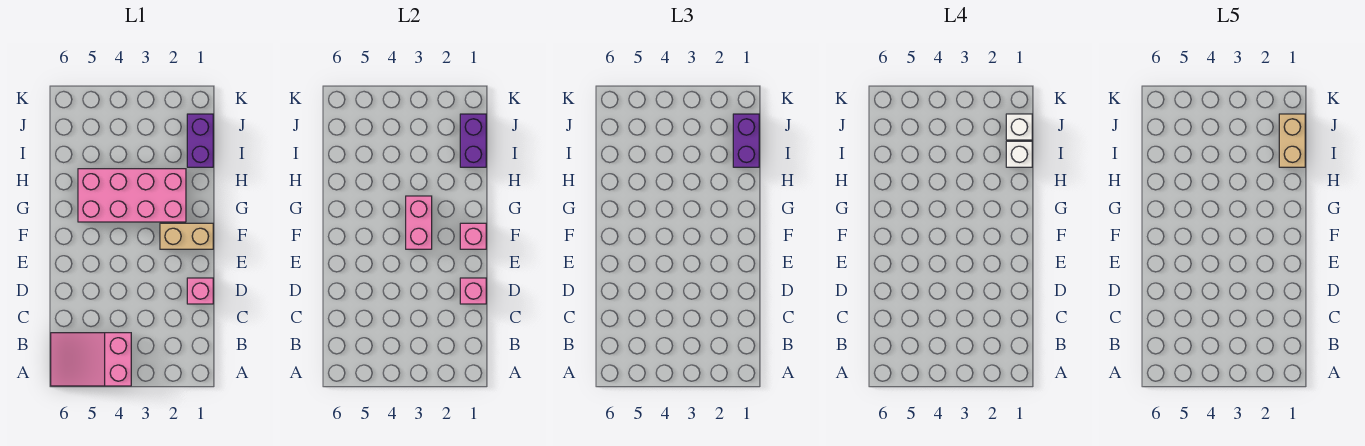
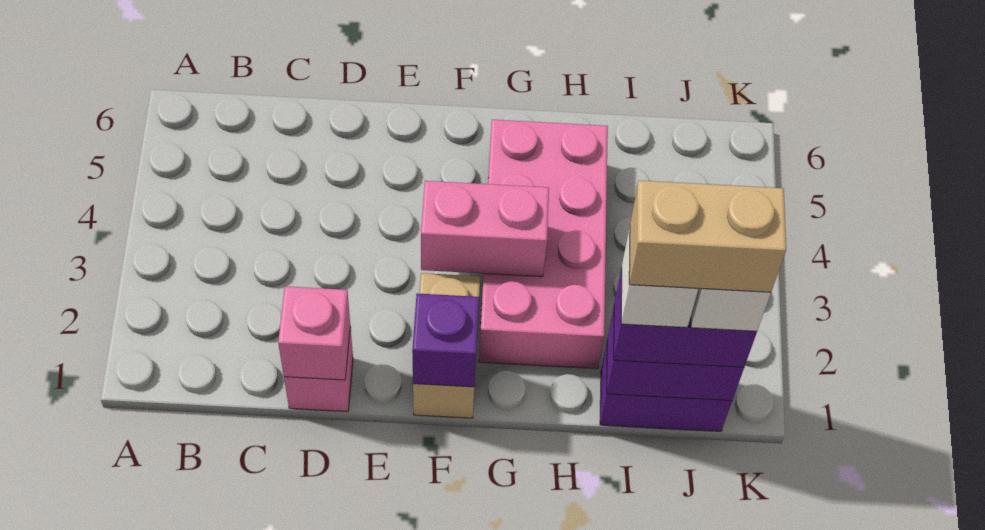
pink 2x3 slope [51,333,131,386] -> none
pink 1x1 brick [460,223,486,249] -> purple 1x1 brick [412,293,479,387]

